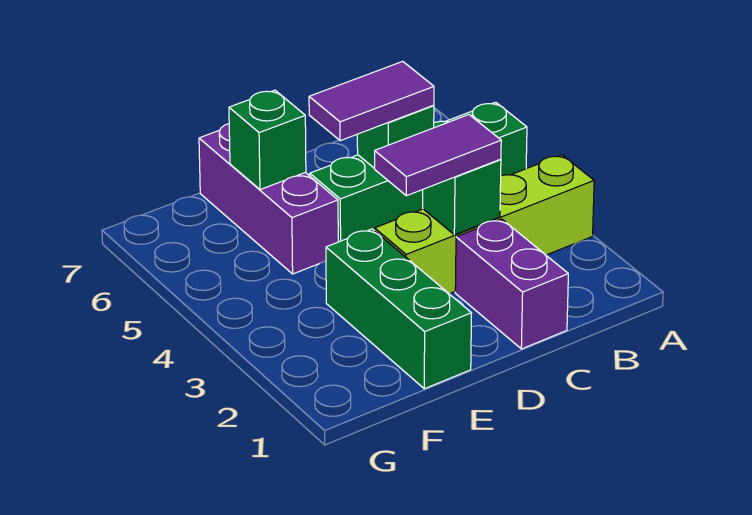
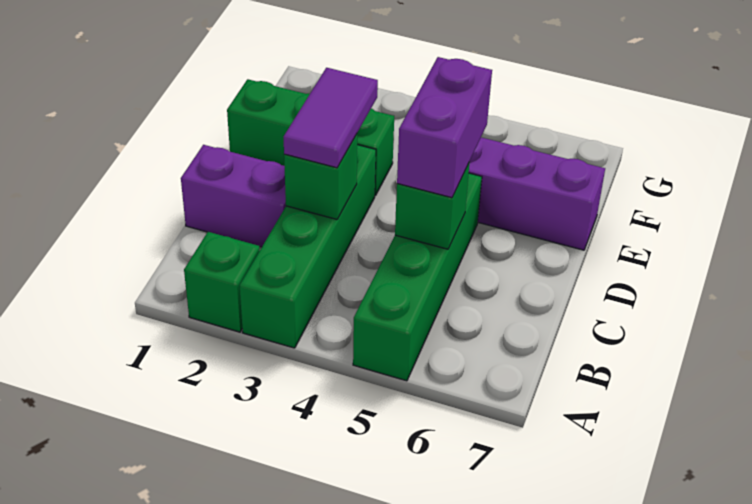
lime 1x4 brick [375,155,594,294] -> green 1x4 brick [239,145,376,348]
purple 1x2 tile [309,61,434,141] -> purple 1x2 brick [397,57,492,198]
green 1x1 brick [229,90,306,190] -> green 1x1 brick moved to [184,232,260,332]

